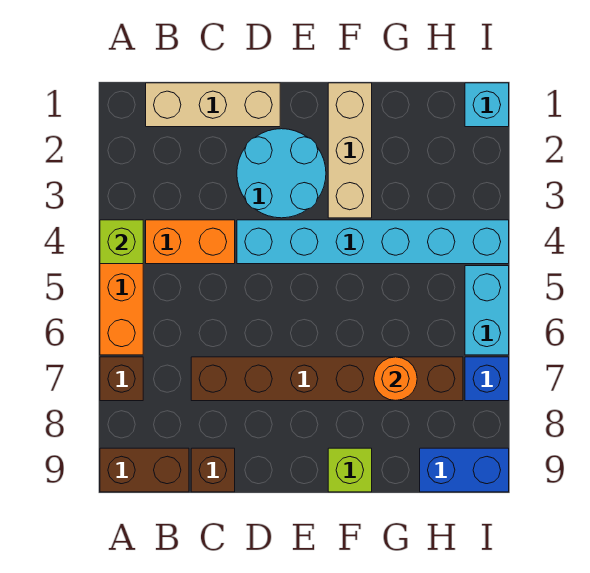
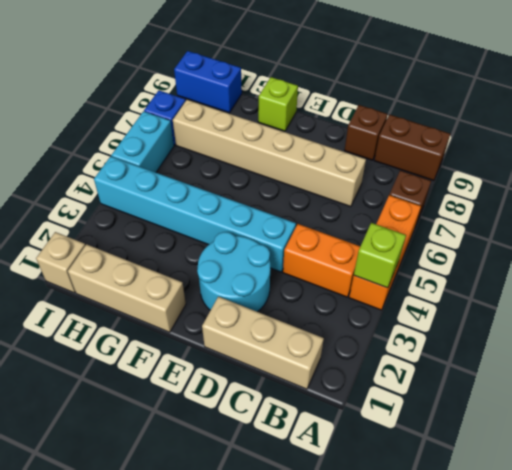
brown 1x6 brick [191,357,463,401] -> tan 1x6 brick [173,100,366,207]
tan 1x3 brick [328,83,372,218] -> tan 1x3 brick turned to [68,244,186,332]
orange 1x1 round brick [374,357,417,401] -> none
cyan 1x1 brick [465,83,509,127] -> tan 1x1 brick [36,232,85,293]

